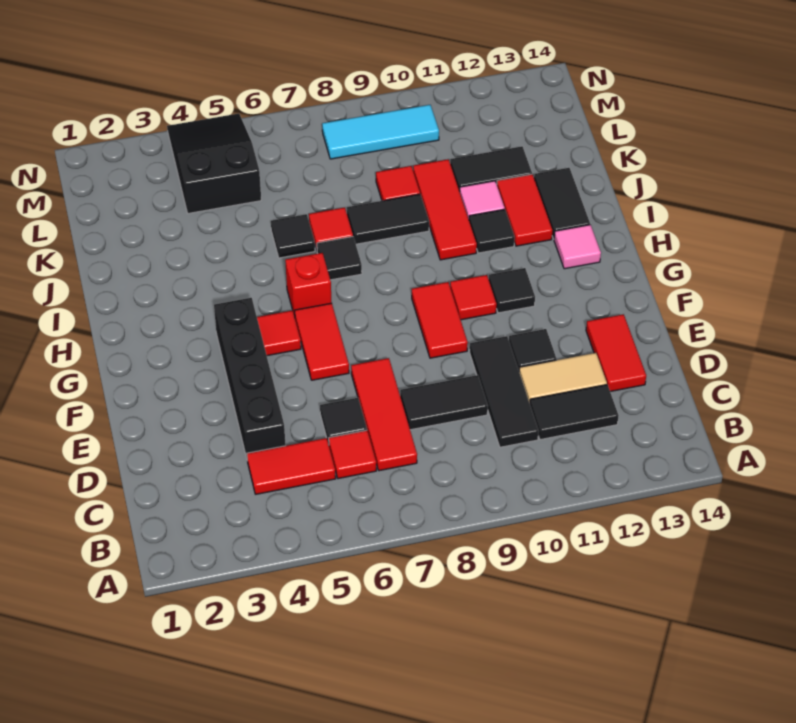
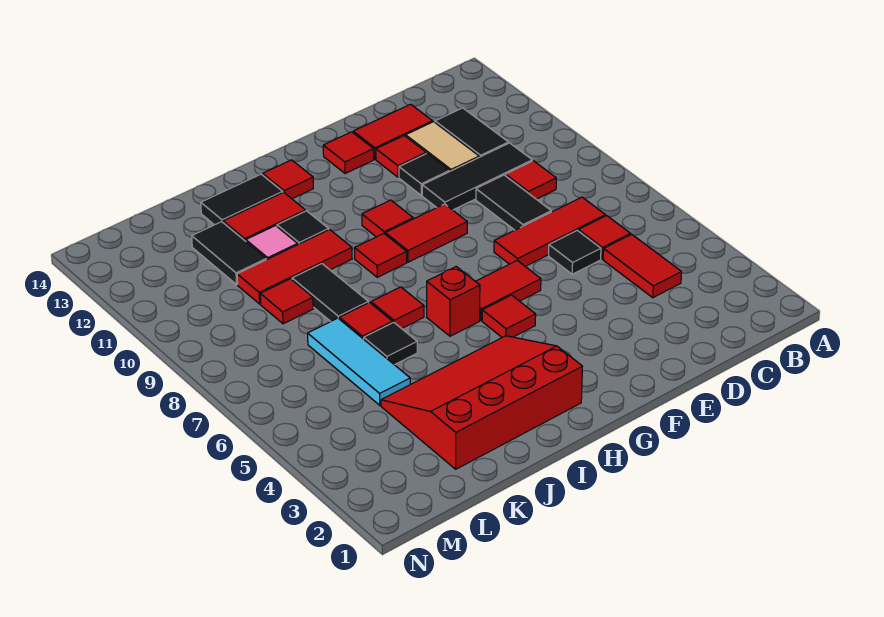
none -> red 1x1 tile [506,161,556,199]
black 1x4 brick [214,298,286,458] -> none
none -> red 1x1 tile [376,136,426,177]
none -> red 1x1 tile [323,132,374,174]
black 1x1 tile [489,268,535,313] -> none
none -> red 3x4 slope [381,336,582,469]
none -> red 1x1 tile [355,234,407,277]
pink 1x1 tile [554,225,601,269] -> red 1x1 tile [263,160,313,199]
black 1x1 tile [317,237,362,280] -> red 1x1 tile [371,287,424,329]
black 2x3 slope [167,114,261,213] -> none
cyan 1x3 tile [322,105,439,159] -> cyan 1x3 tile moved to [308,318,410,405]

